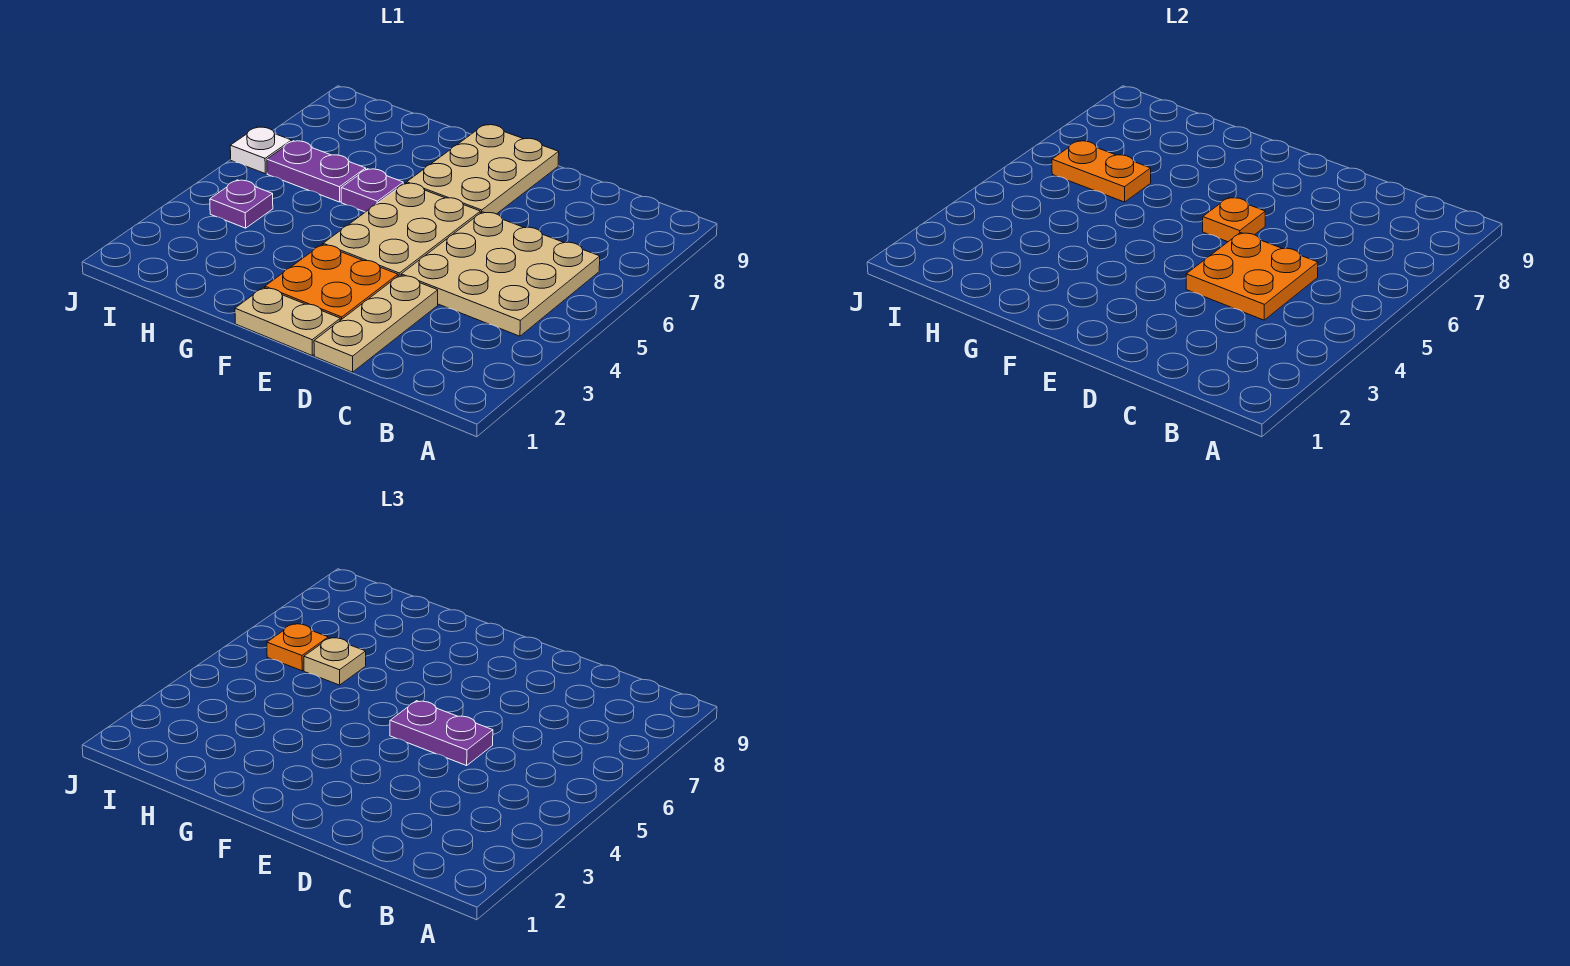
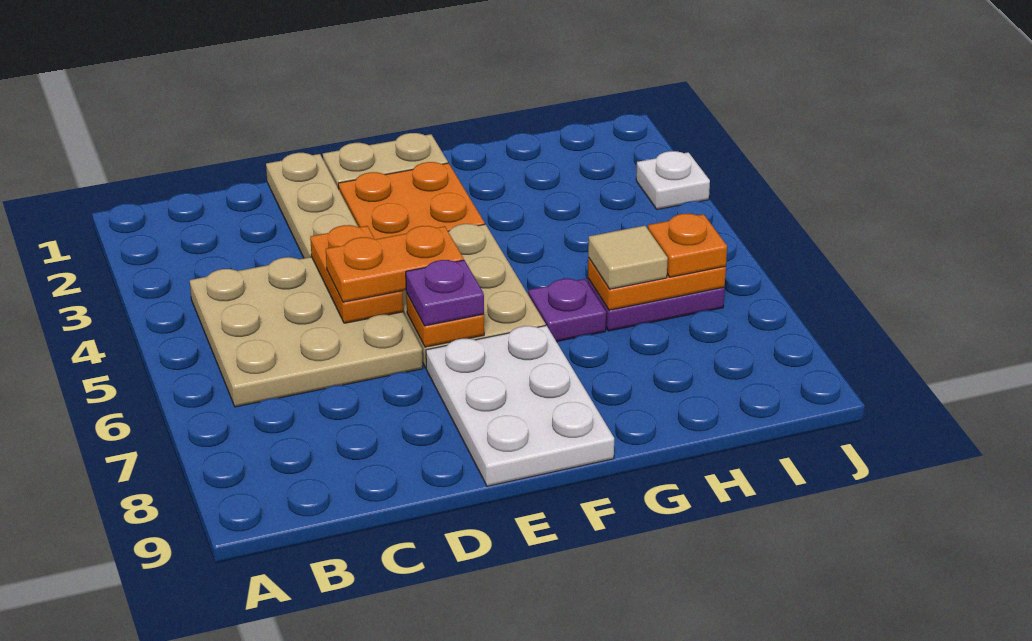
orange 2x2 plate [1186,233,1318,320] -> orange 1x2 plate [310,225,403,323]
purple 1x2 plate [390,701,493,766] -> orange 1x2 plate [326,226,464,302]
tan 2x3 plate [407,125,559,214] -> white 2x3 plate [426,326,614,486]
tan 1x1 plate [304,638,366,685] -> tan 1x1 tile [588,226,668,289]
purple 1x1 plate [210,180,273,228] -> purple 1x1 plate moved to [406,260,484,326]
white 1x1 plate [230,127,292,174] -> white 1x1 plate moved to [636,151,710,210]

